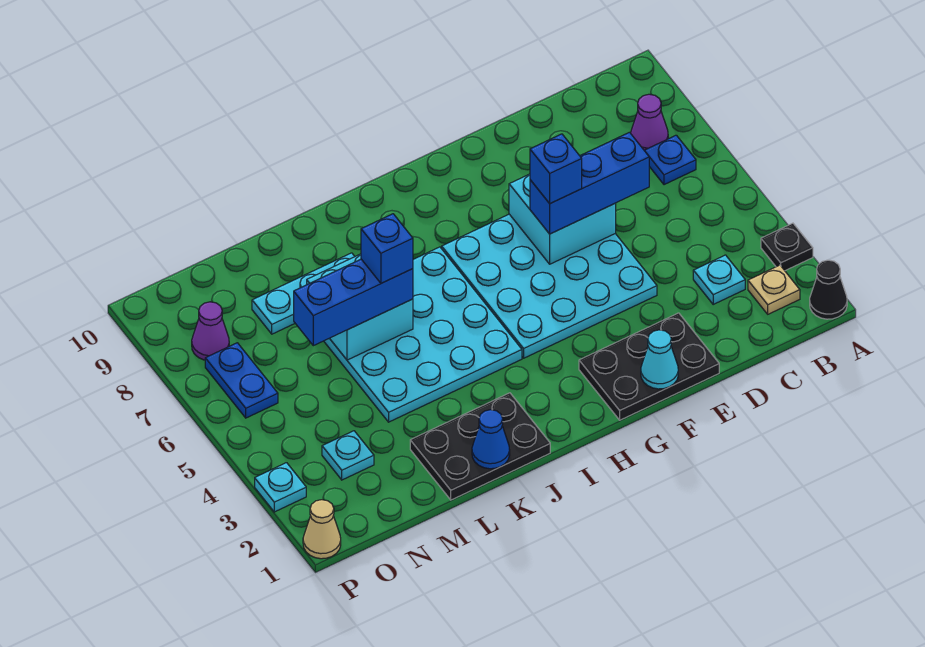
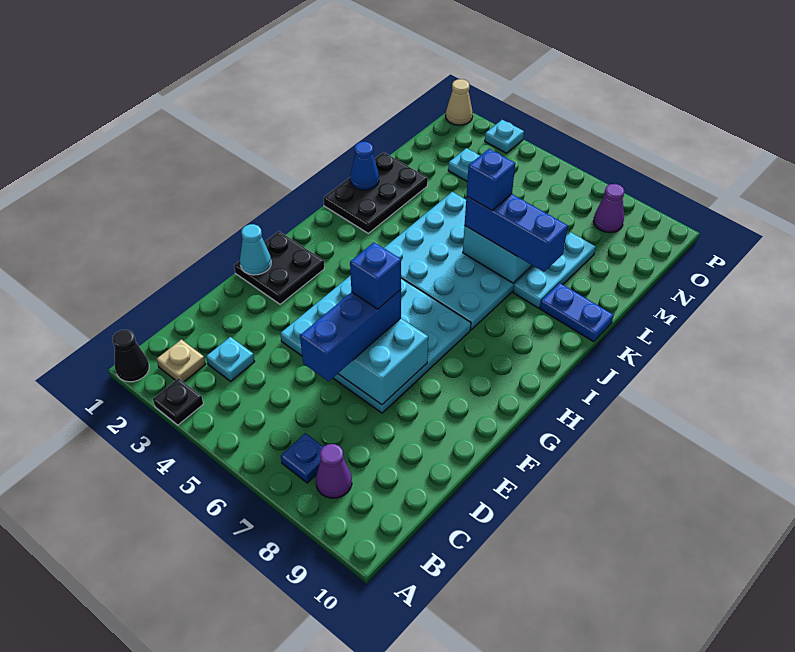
black 2x3 plate [579,313,719,420] -> black 2x2 plate [234,231,324,304]
blue 1x3 brick [294,259,413,346] -> blue 1x3 brick turned to [465,194,568,272]
blue 1x2 plate [205,343,278,418] -> blue 1x2 plate moved to [540,283,614,342]

